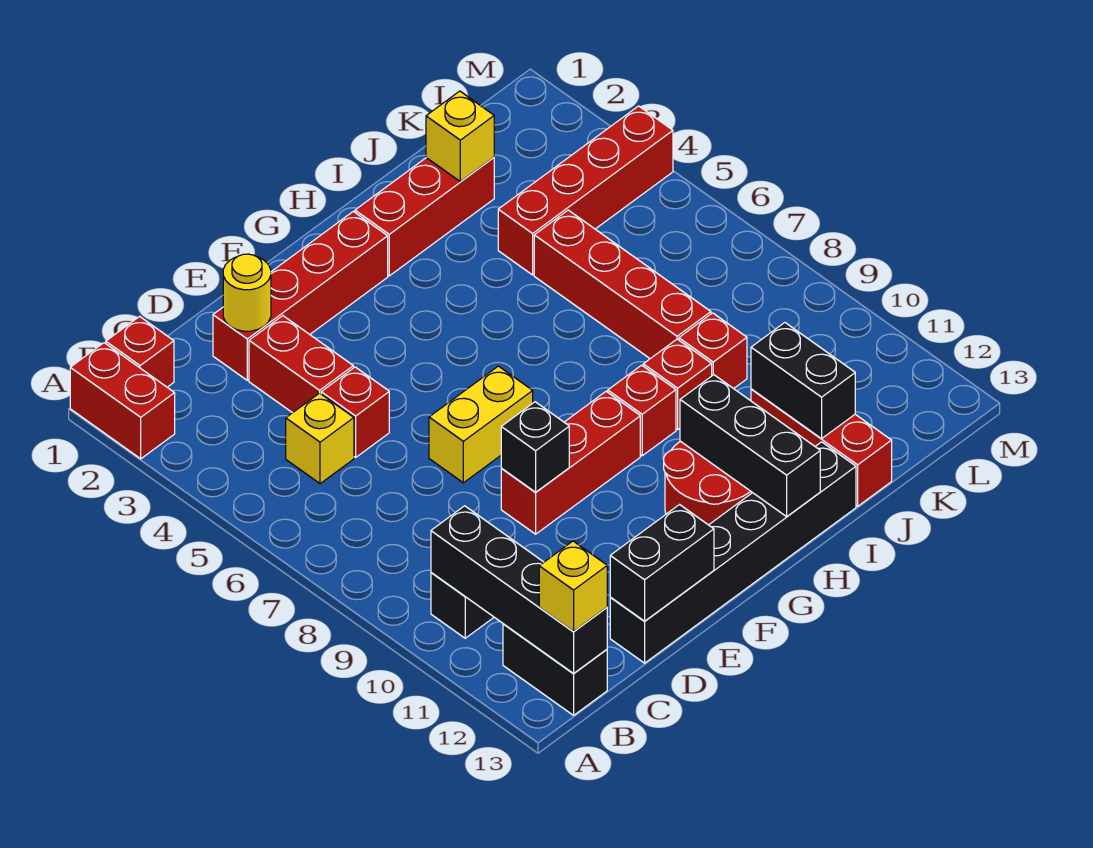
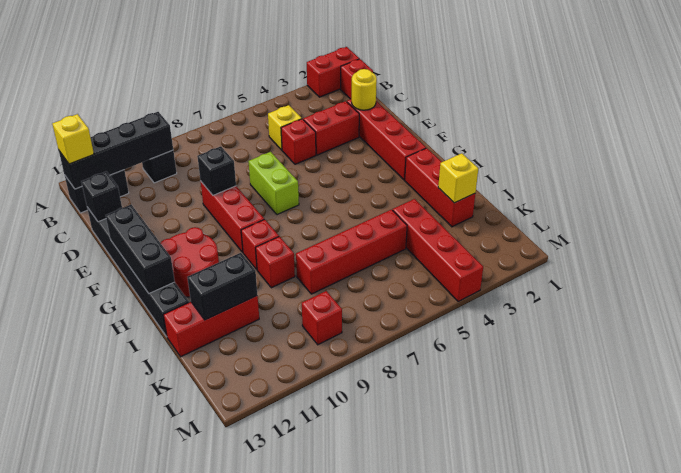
black 1x2 brick [610,505,714,621] -> black 1x1 brick [81,171,122,222]
yellow 1x2 brick [429,366,533,483] -> lime 1x2 brick [249,152,299,215]
black 1x3 brick [680,375,820,517] -> black 1x3 brick turned to [106,205,175,293]
red 1x1 brick [679,313,747,389] -> red 1x1 brick moved to [302,291,342,345]

